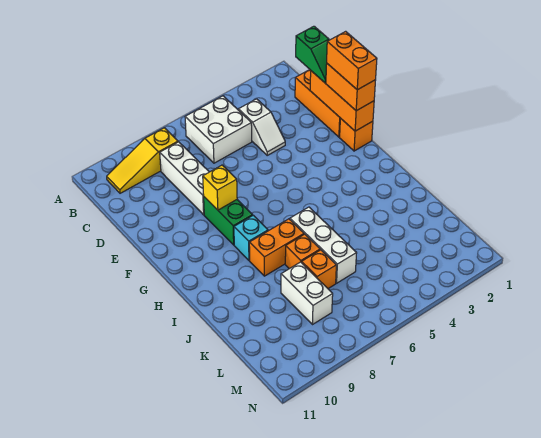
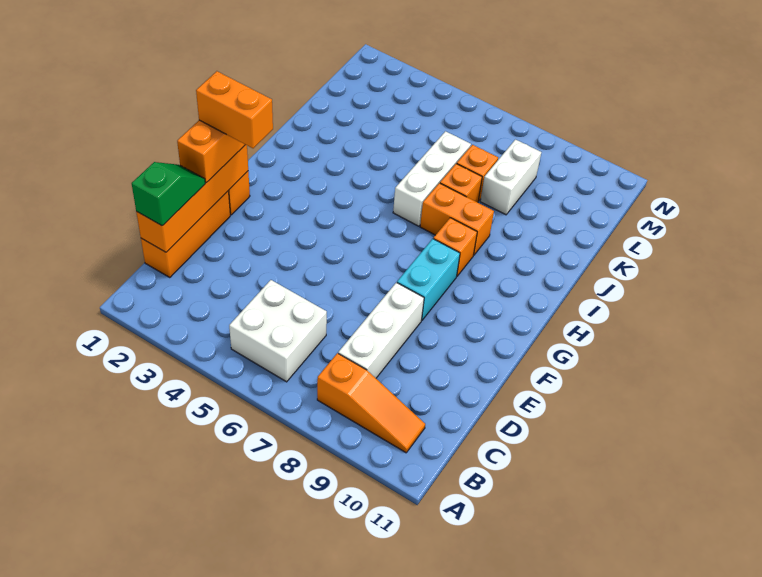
yellow 1x3 slope [107,128,178,193] -> orange 1x3 slope [317,353,425,453]
white 1x2 slope [238,99,285,155] -> none
orange 1x3 brick [310,71,374,131] -> orange 1x4 brick [136,145,248,252]
orange 1x2 brick [327,31,377,90] -> orange 1x2 brick turned to [196,71,273,148]
green 1x2 brick [204,197,253,245] -> cyan 1x2 brick [397,239,460,320]
yellow 1x1 brick [203,165,237,210] -> none
cyan 1x1 brick [234,215,268,260] -> orange 1x1 brick [433,218,477,276]

